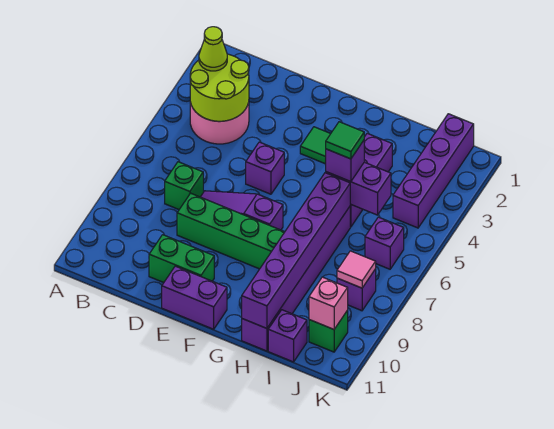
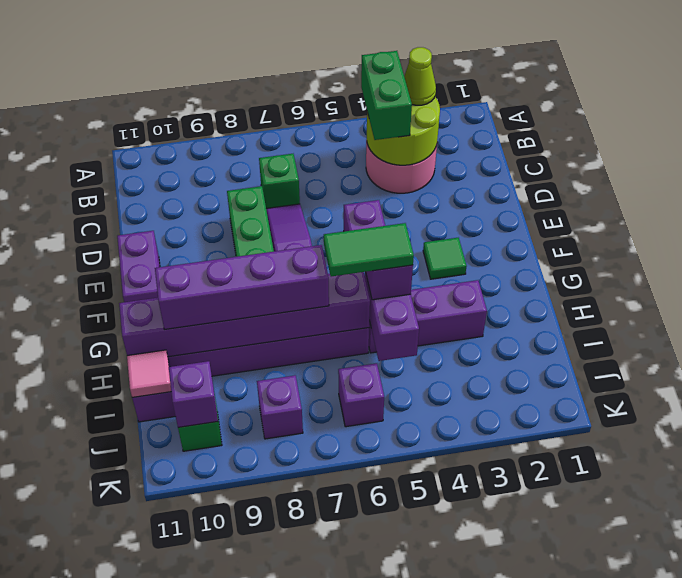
green 1x2 brick [149,235,214,283] -> green 1x2 brick moved to [361,51,412,140]
green 1x1 tile [326,122,364,159] -> green 1x2 tile [324,223,414,276]
purple 1x4 brick [393,114,474,228] -> purple 1x4 brick moved to [155,245,329,329]
pink 1x1 tile [337,251,376,288] -> pink 1x1 tile moved to [127,350,171,397]
pink 1x1 brick [309,277,348,329] -> purple 1x1 brick [169,361,218,427]

